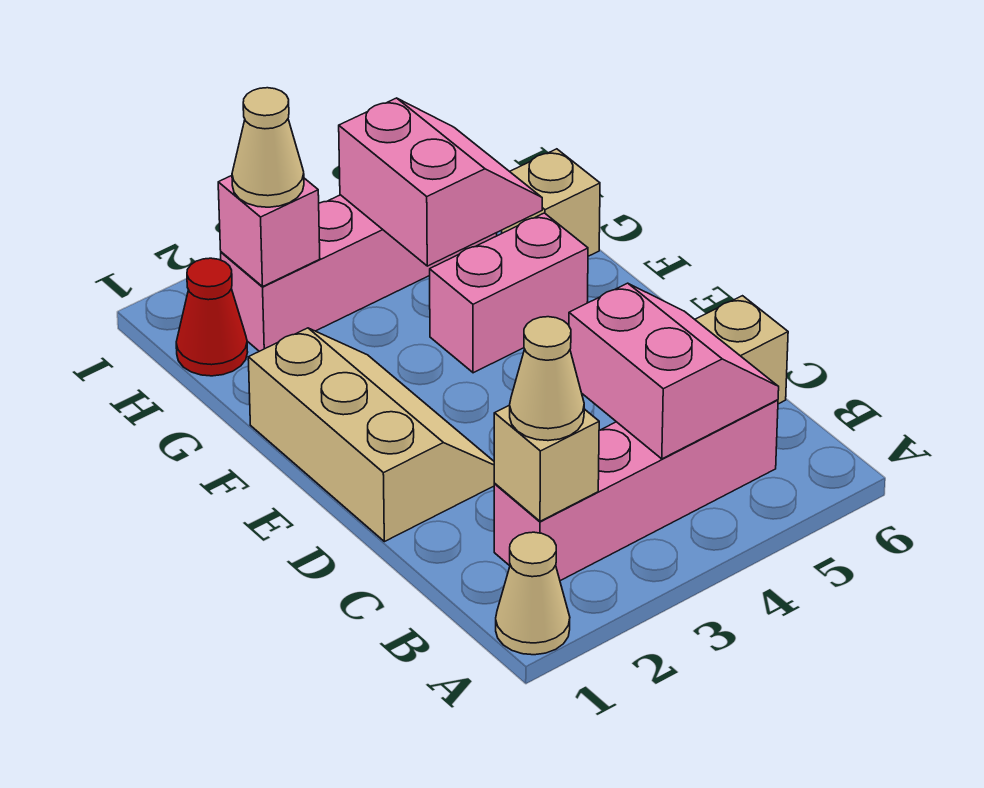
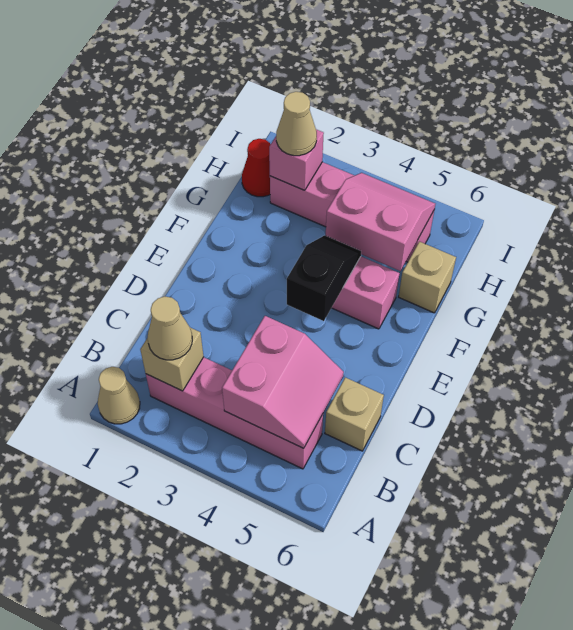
tan 2x3 slope [248,328,495,542] -> none
none -> black 1x2 slope [287,235,361,321]
pink 2x2 slope [339,98,542,266] -> pink 2x2 slope turned to [326,173,435,271]

